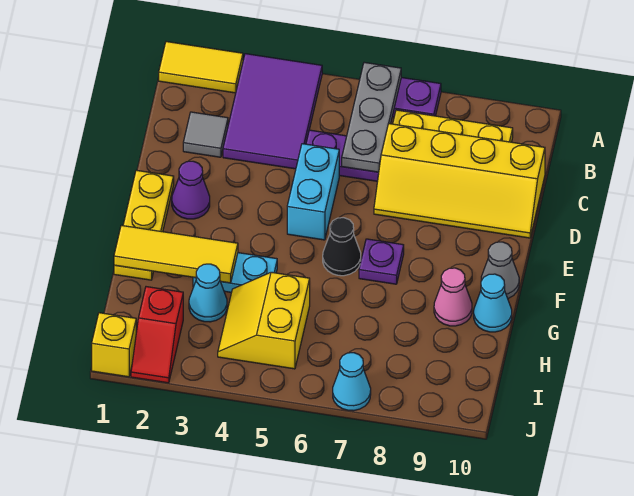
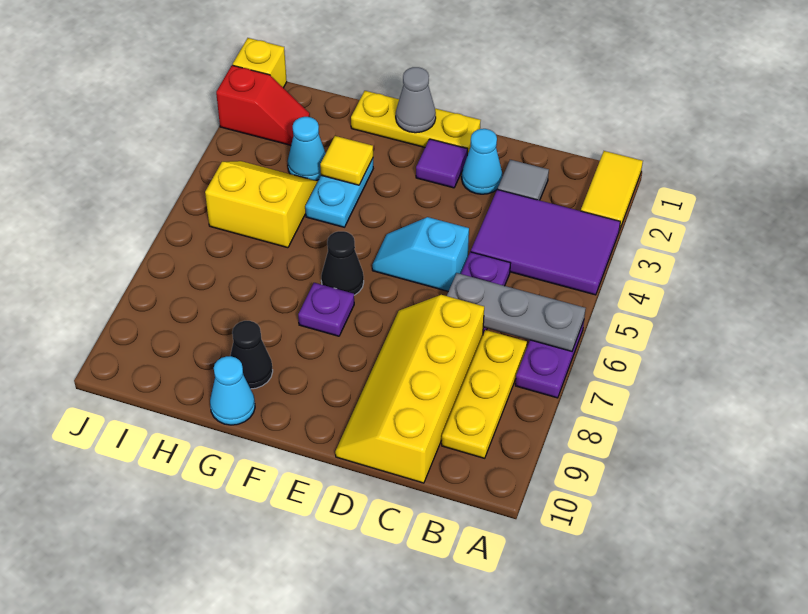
cyan 1x2 brick [287,144,339,240] -> cyan 1x2 slope [372,217,469,291]
purple 1x1 cone [172,161,210,219] -> purple 1x1 tile [416,139,467,188]
grey 1x1 cone [481,242,519,298] -> grey 1x1 cone moved to [396,67,436,133]
yellow 1x3 tile [114,225,238,283] -> yellow 1x1 tile [320,136,373,185]
pink 1x1 cone [434,268,472,326] -> black 1x1 cone [230,321,273,389]
red 1x2 slope [131,287,183,383] -> red 1x2 slope turned to [216,65,310,145]
cyan 1x1 cone [333,353,371,411] -> cyan 1x1 cone moved to [462,129,502,194]

